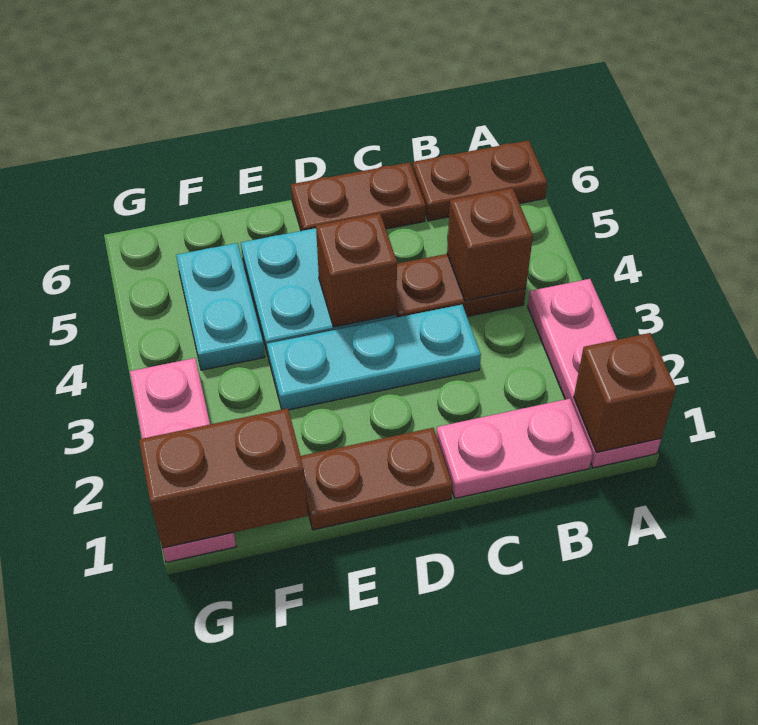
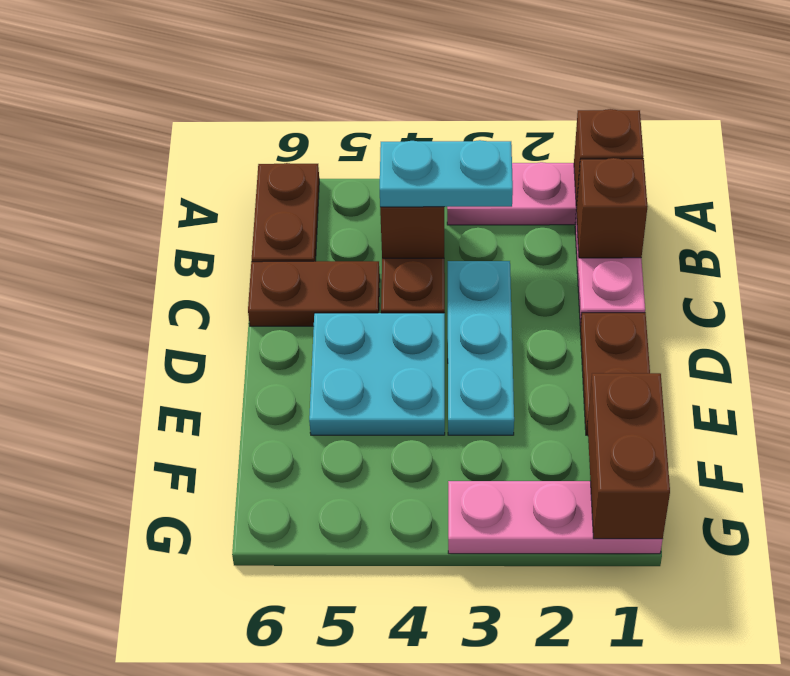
brown 1x2 plate [291,162,426,231] -> brown 1x2 plate turned to [248,261,380,326]
brown 1x1 brick [316,213,397,327] -> brown 1x1 brick moved to [576,158,647,258]
cyan 1x2 plate [176,243,265,370] -> cyan 1x2 plate moved to [380,140,513,207]

